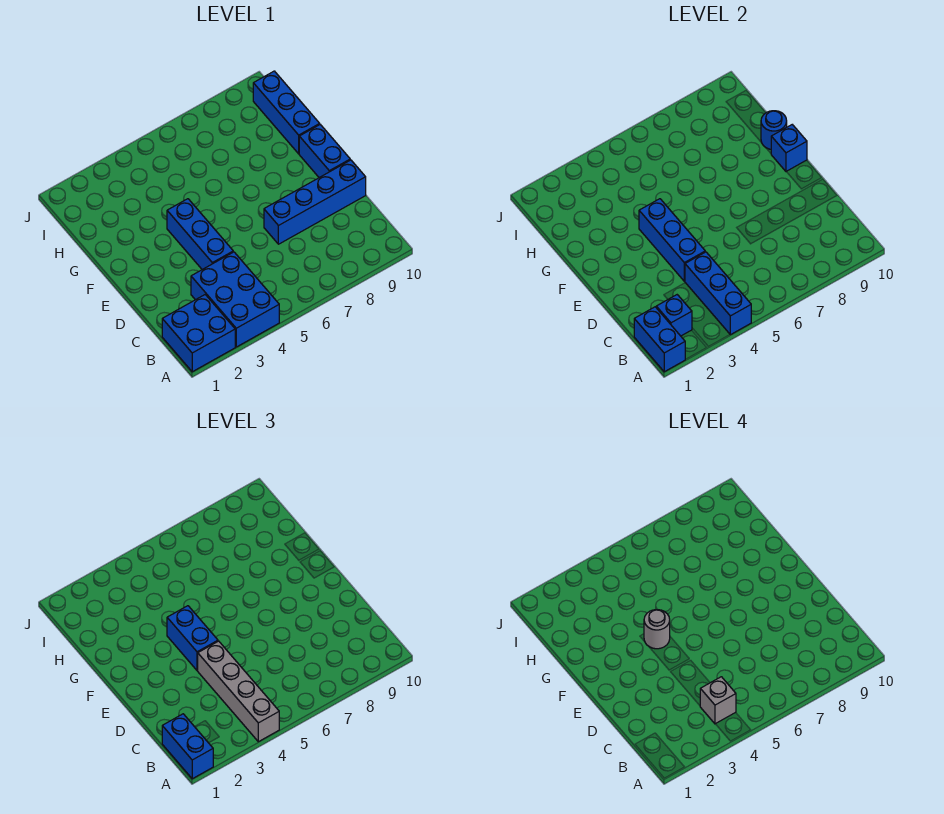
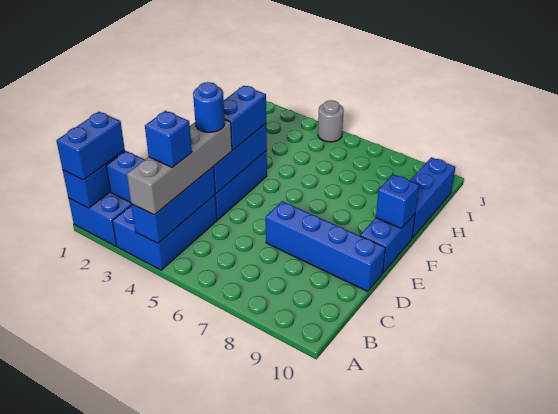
grey 1x1 brick [700,677,736,724] -> blue 1x1 brick [145,111,192,167]
grey 1x1 round brick [644,610,670,649] -> grey 1x1 round brick moved to [318,100,344,142]
blue 1x1 round brick [761,111,787,149] -> blue 1x1 round brick moved to [193,82,225,132]

